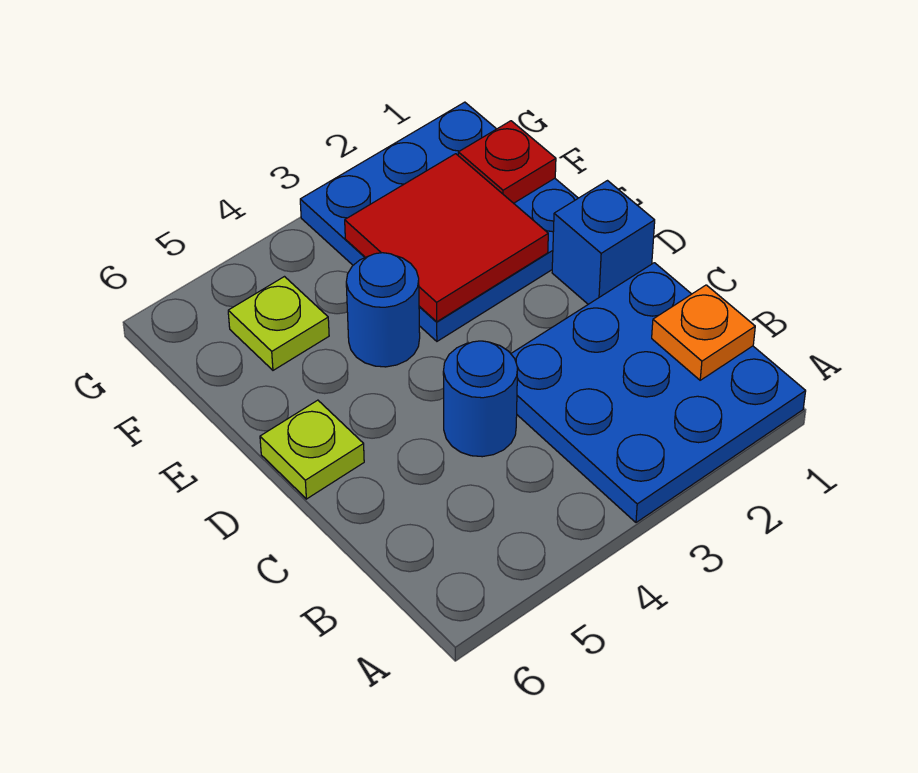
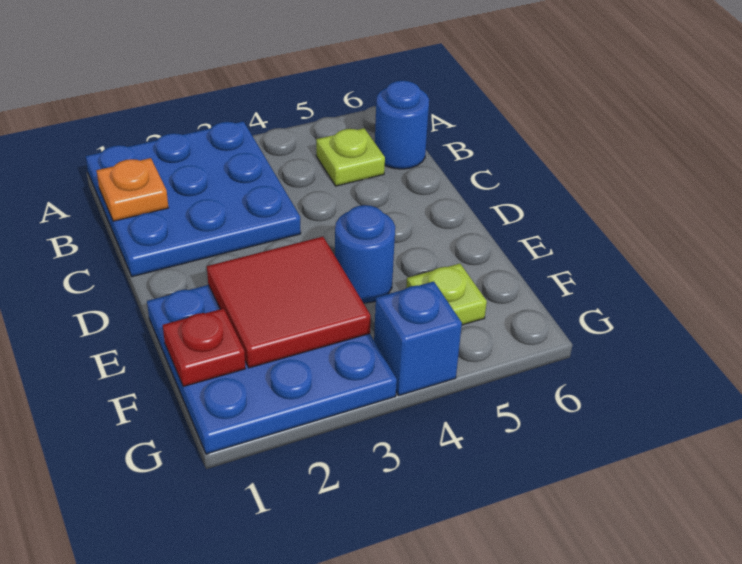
blue 1x1 round brick [443,341,518,457] -> blue 1x1 round brick moved to [375,80,429,169]
blue 1x1 brick [552,181,655,304] -> blue 1x1 brick moved to [374,282,462,396]
lime 1x1 plate [260,400,364,499] -> lime 1x1 plate moved to [316,128,385,186]

